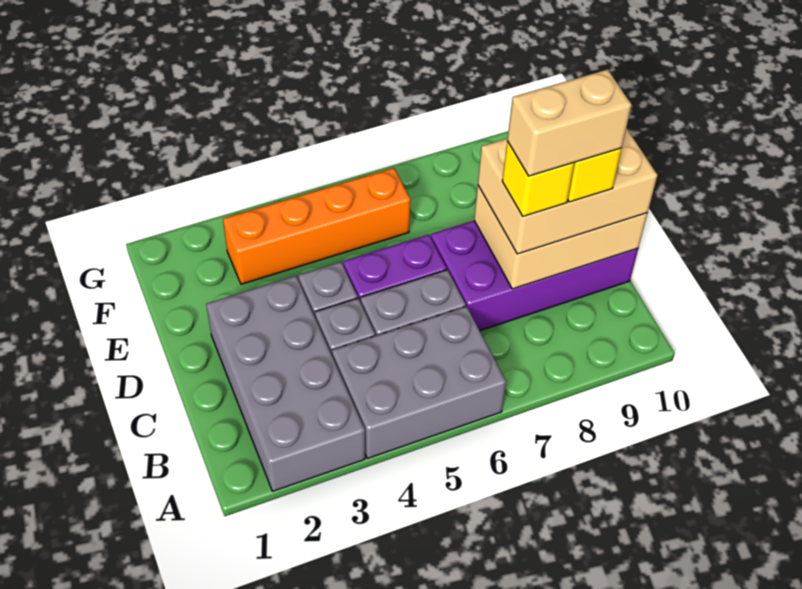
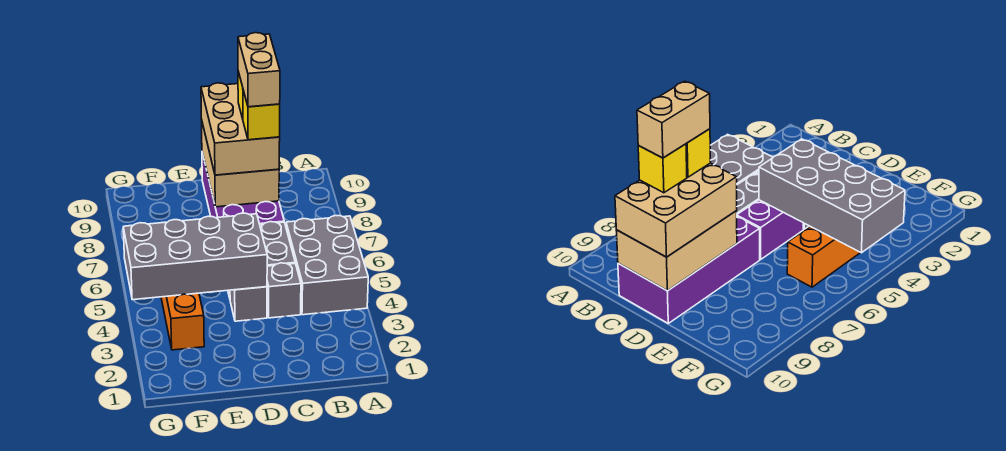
grey 2x4 brick [206,276,365,491] -> grey 2x4 brick moved to [123,213,267,300]

